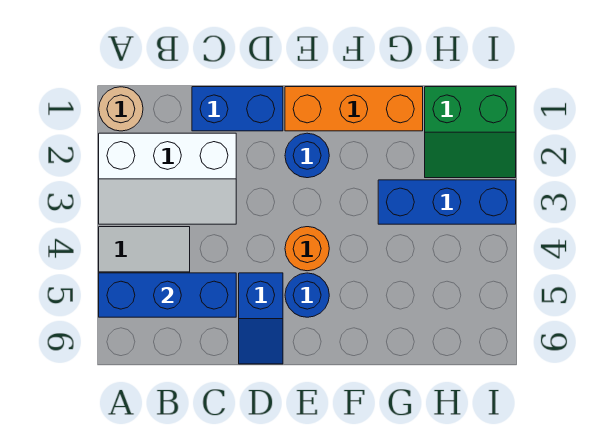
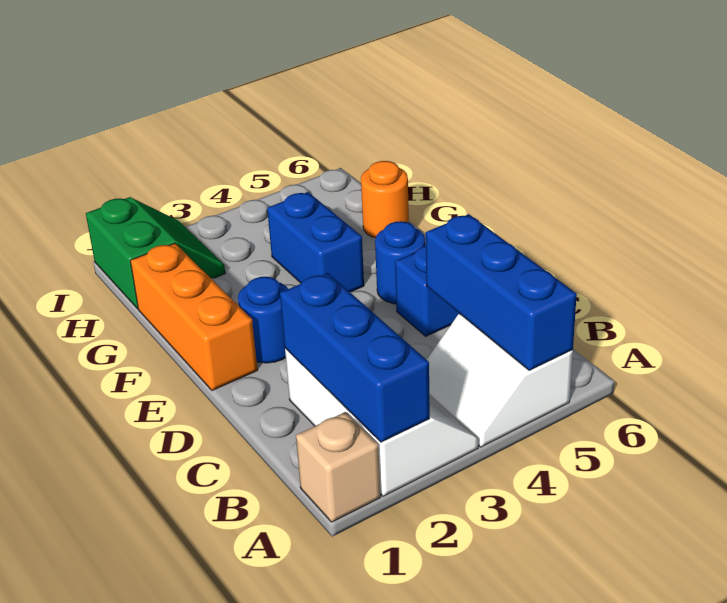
tan 1x1 round brick [99,87,143,131] -> tan 1x1 brick [296,412,381,522]
blue 1x2 brick [192,87,283,131] -> blue 1x2 brick moved to [267,192,364,292]
orange 1x1 round brick [285,227,329,271] -> orange 1x1 round brick moved to [361,161,409,238]
blue 1x3 brick [378,180,516,224] -> blue 1x3 brick moved to [280,273,430,442]

